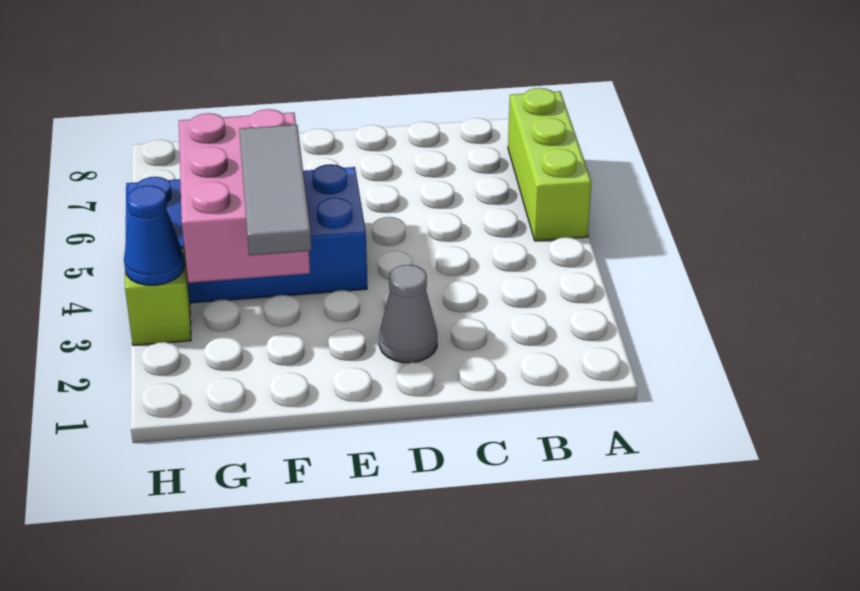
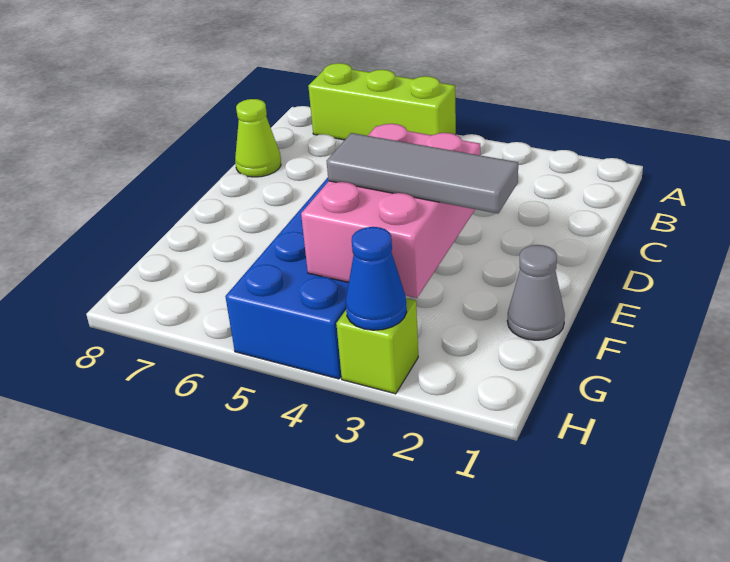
none -> lime 1x1 cone [235,99,281,177]
grey 1x1 cone [379,265,437,363] -> grey 1x1 cone moved to [507,245,565,340]
pink 2x3 brick [179,109,310,283] -> pink 2x3 brick turned to [301,124,480,298]

